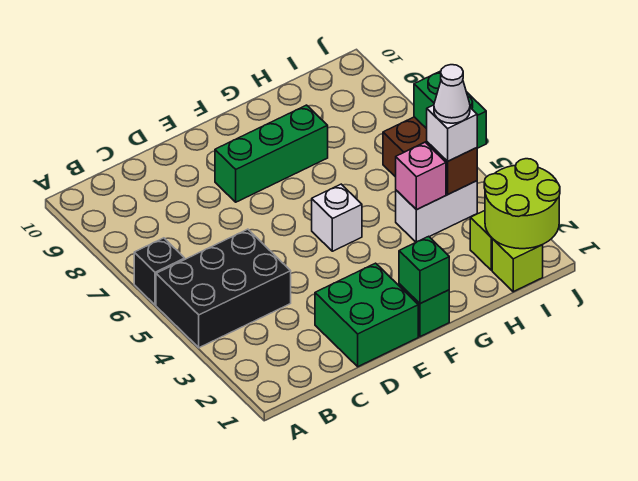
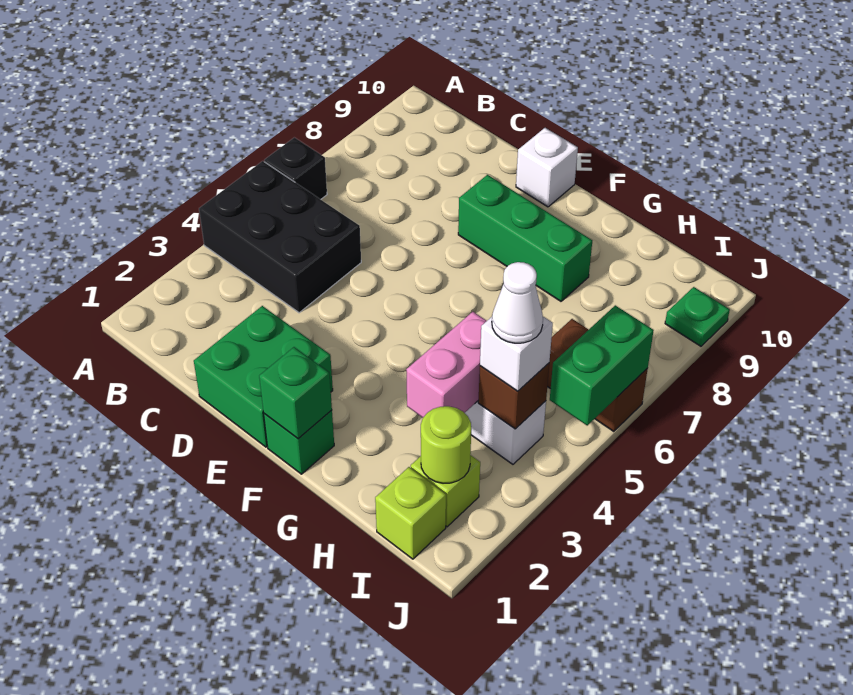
white 1x1 brick [312,184,362,251] -> white 1x1 brick moved to [516,128,578,207]
pink 1x1 brick [396,142,446,210] -> pink 1x2 brick [406,312,486,418]
lime 2x2 round brick [484,159,560,249] -> lime 1x1 round brick [421,406,471,483]
none -> green 1x1 plate [665,287,730,346]

